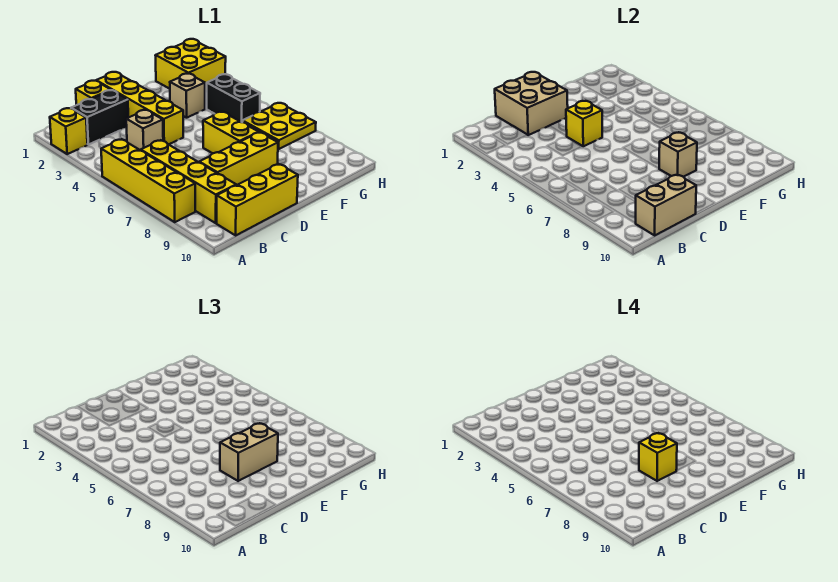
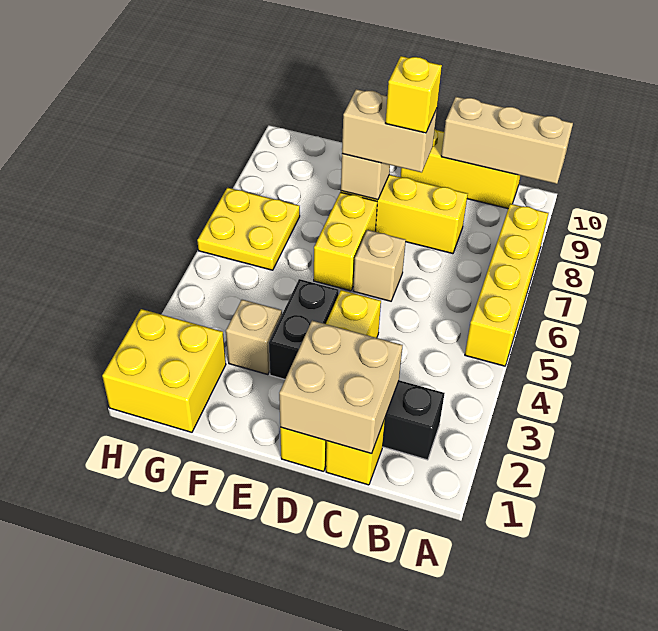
yellow 1x1 brick [50,108,87,154] -> none
yellow 1x4 brick [141,140,236,223] -> none
tan 1x2 brick [635,174,696,235] -> tan 1x3 brick [441,97,573,184]
tan 1x1 brick [126,110,163,150] -> tan 1x1 brick moved to [353,230,406,301]
yellow 1x1 brick [566,101,602,146] -> none
black 1x2 brick [207,74,260,122] -> black 1x2 brick moved to [269,279,339,379]

